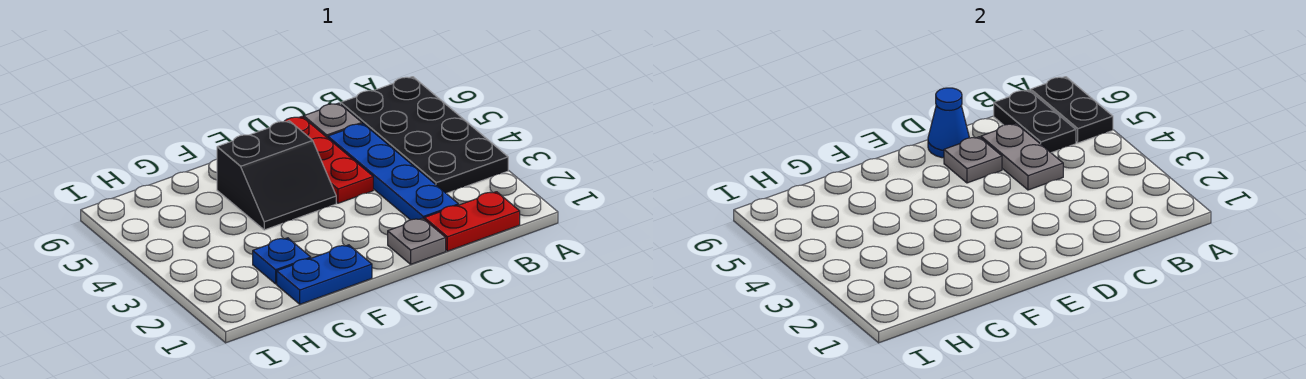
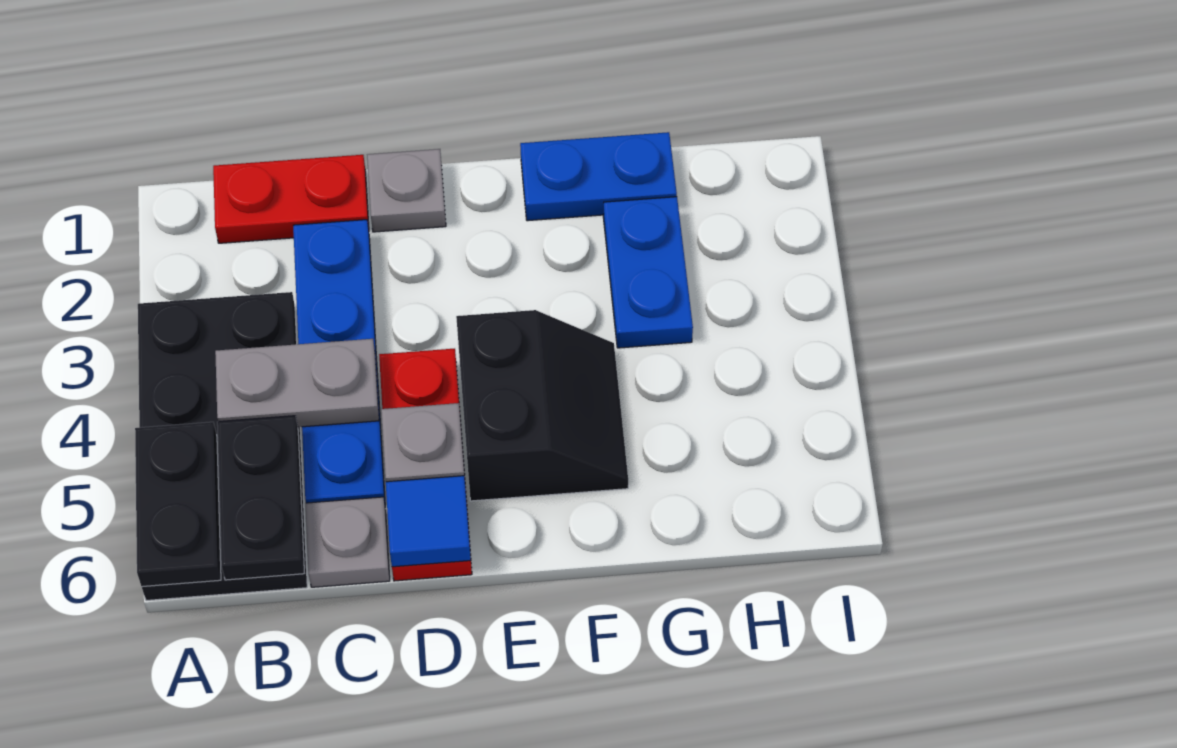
grey 1x2 plate [981,124,1063,190] -> grey 1x2 plate turned to [215,339,379,427]
blue 1x1 cone [928,88,969,158] -> blue 1x1 tile [386,476,471,567]
black 2x2 slope [217,121,336,230] -> black 2x2 slope turned to [456,310,628,501]
blue 1x1 plate [253,238,311,284] -> blue 1x2 plate [603,197,693,348]

